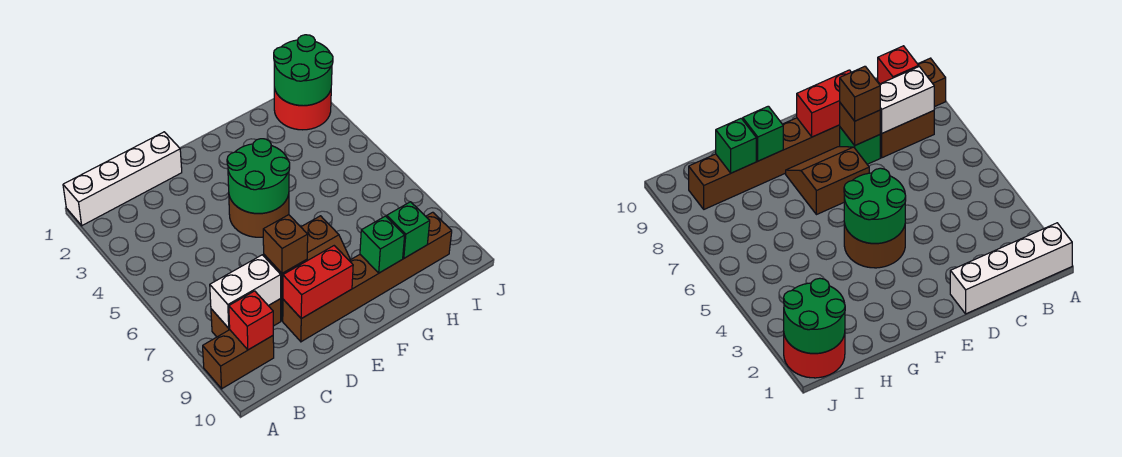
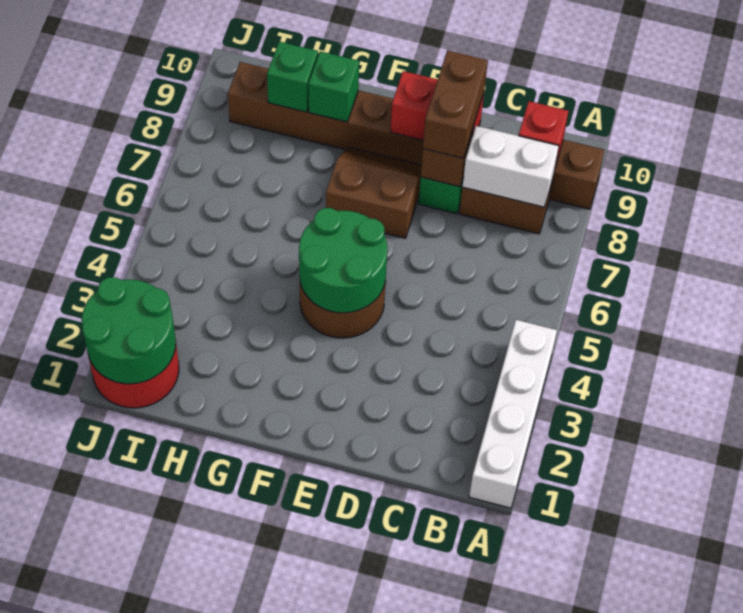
white 1x4 brick [63,132,182,226] -> white 1x4 brick turned to [469,320,557,508]
brown 1x1 brick [263,215,308,273] -> brown 1x2 brick [423,50,488,158]

